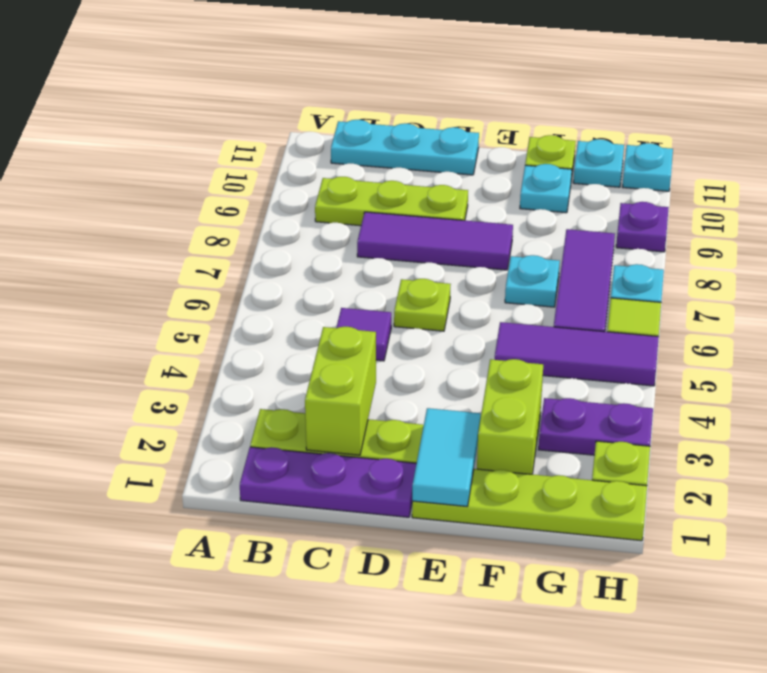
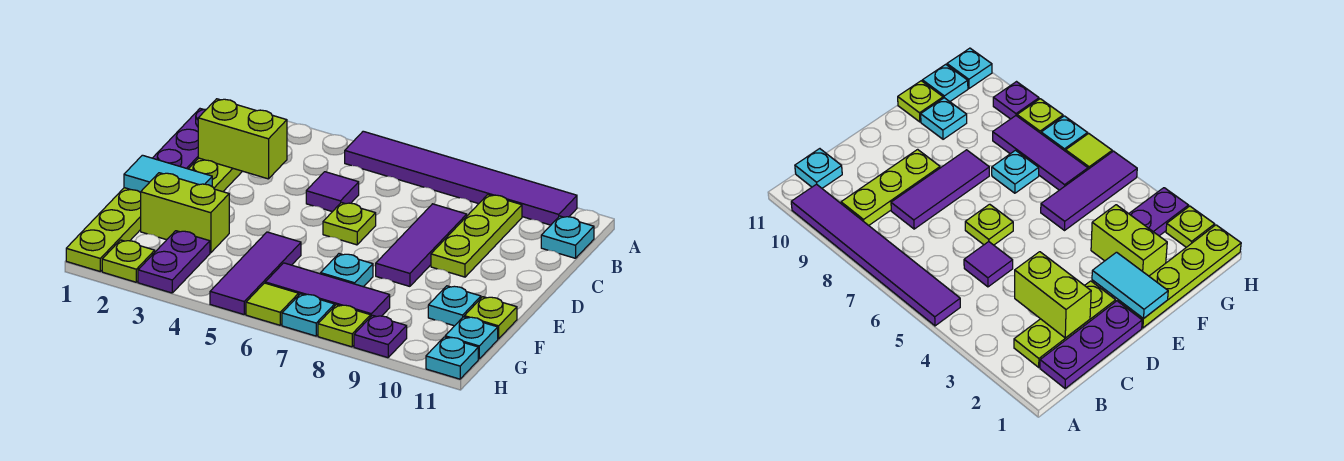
none -> purple 1x6 tile [345,131,577,225]
cyan 1x3 plate [331,120,479,175] -> cyan 1x1 plate [541,216,594,258]
none -> lime 1x1 plate [318,305,371,347]

